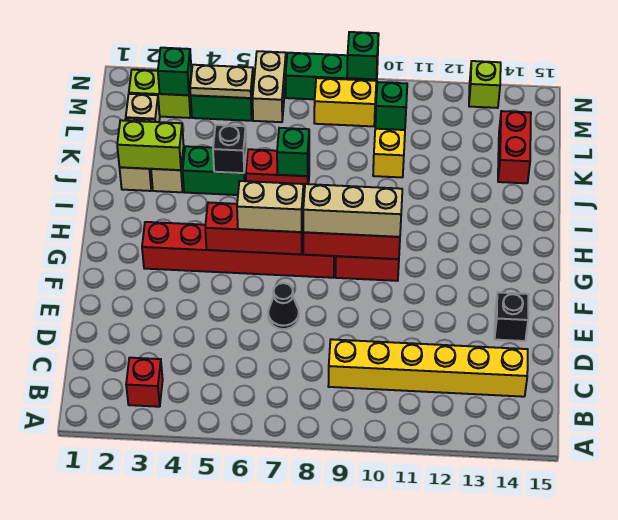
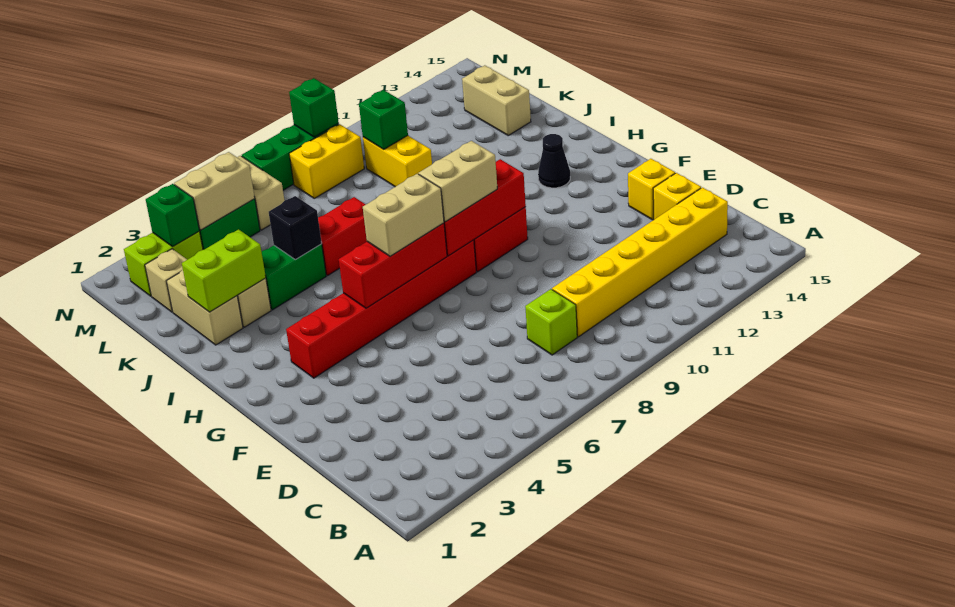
red 1x1 brick [126,358,163,407] -> none
none -> yellow 1x1 brick [653,173,701,219]
black 1x1 cone [268,283,299,329] -> black 1x1 cone moved to [538,134,570,188]
black 1x1 brick [494,292,528,341] -> yellow 1x1 brick [628,159,675,220]
tan 1x3 brick [303,184,402,237] -> tan 1x2 brick [419,141,497,222]
green 1x1 brick [277,128,309,176] -> none
red 1x2 brick [498,111,531,183] -> tan 1x2 brick [462,65,531,135]
tan 1x2 plate [190,65,253,98] -> tan 1x2 brick [174,152,255,230]
lime 1x1 brick [469,61,501,108] -> lime 1x1 brick moved to [525,289,577,355]

